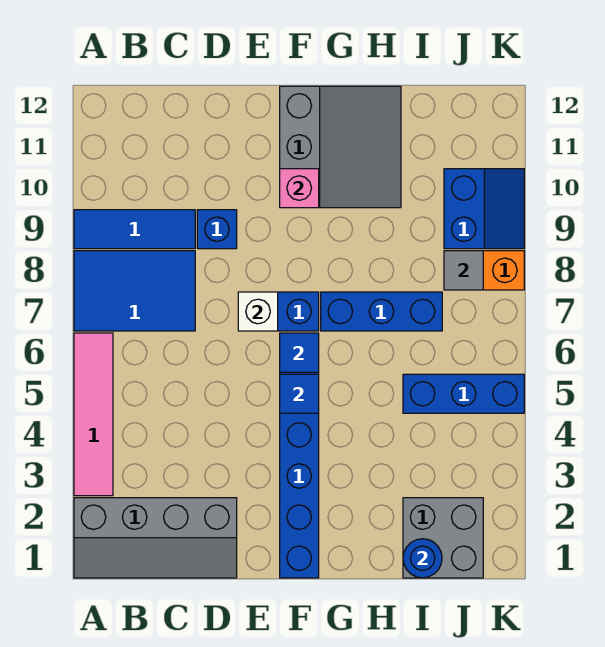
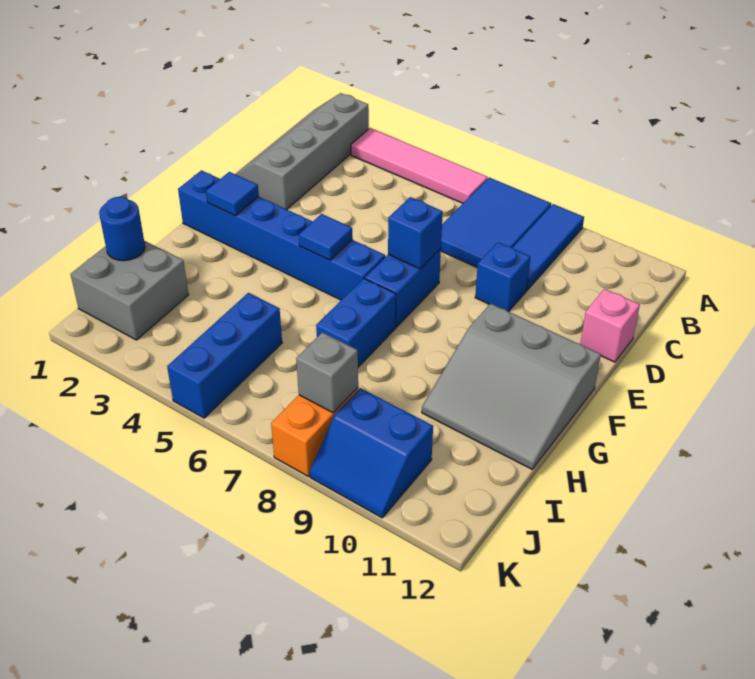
white 1x1 brick [238,292,278,331] -> blue 1x1 brick [388,197,443,269]
blue 1x1 tile [280,333,319,372] -> blue 1x1 tile moved to [206,172,259,216]
pink 1x1 brick [280,169,319,208] -> pink 1x1 brick moved to [580,289,640,362]
blue 1x3 brick [321,292,442,331] -> blue 1x2 brick [316,279,396,367]
grey 1x1 tile [444,251,483,290] -> grey 1x1 brick [296,332,358,413]

